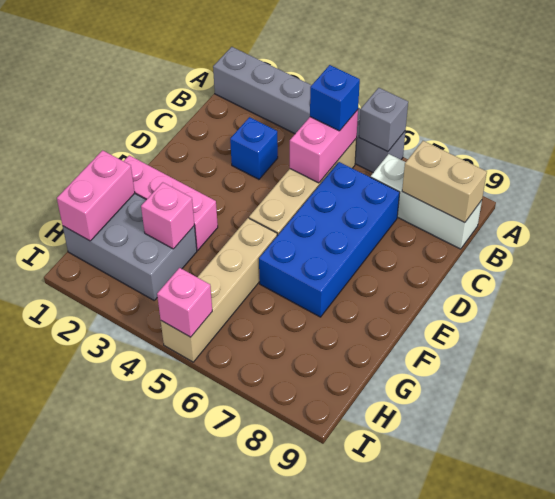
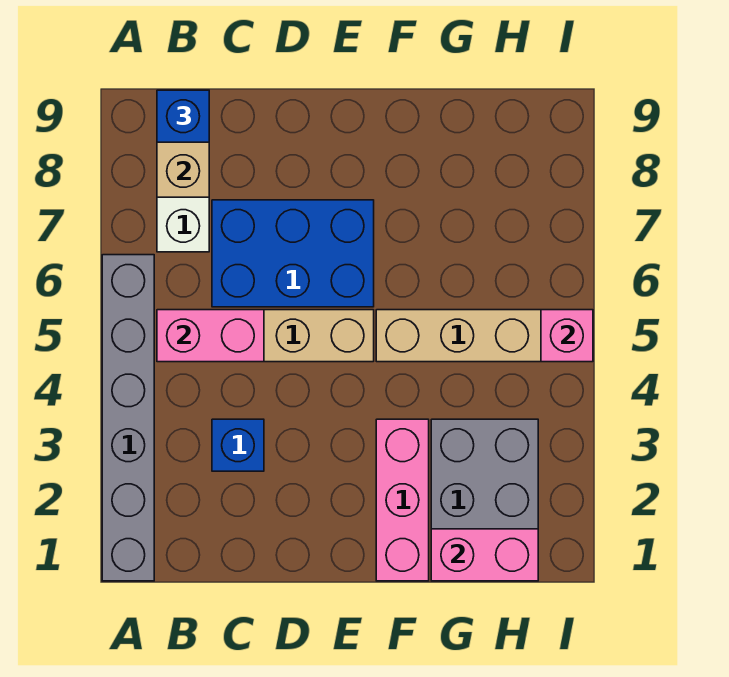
grey 1x1 brick [359,88,408,152] -> none
blue 1x1 brick [310,65,360,131] -> blue 1x1 brick moved to [157,90,209,142]
blue 2x4 brick [259,162,400,317] -> blue 2x3 brick [212,200,374,307]
pink 1x1 brick [141,182,194,249] -> none

